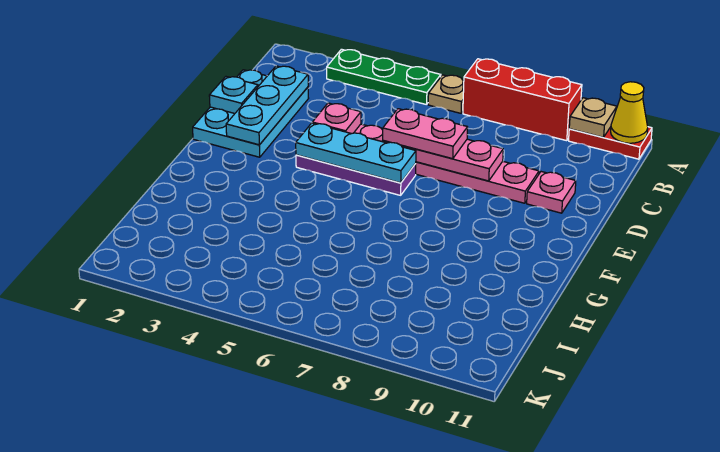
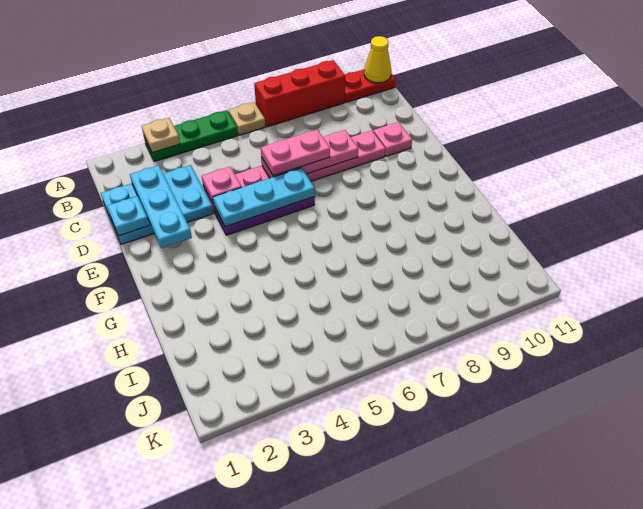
tan 1x1 plate [569,98,617,137] -> tan 1x1 plate moved to [142,118,180,153]
cyan 2x3 plate [193,70,309,157] -> cyan 2x3 plate turned to [101,165,213,244]

